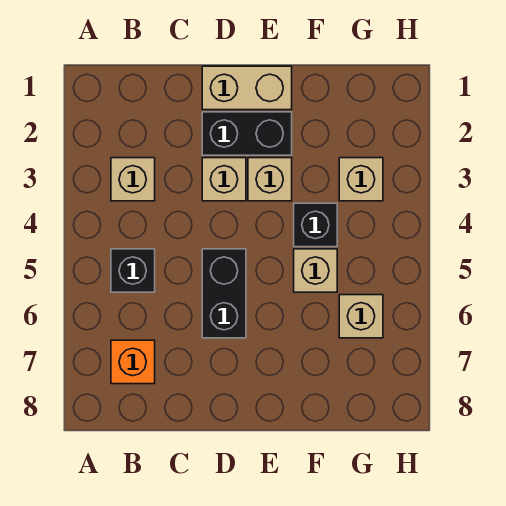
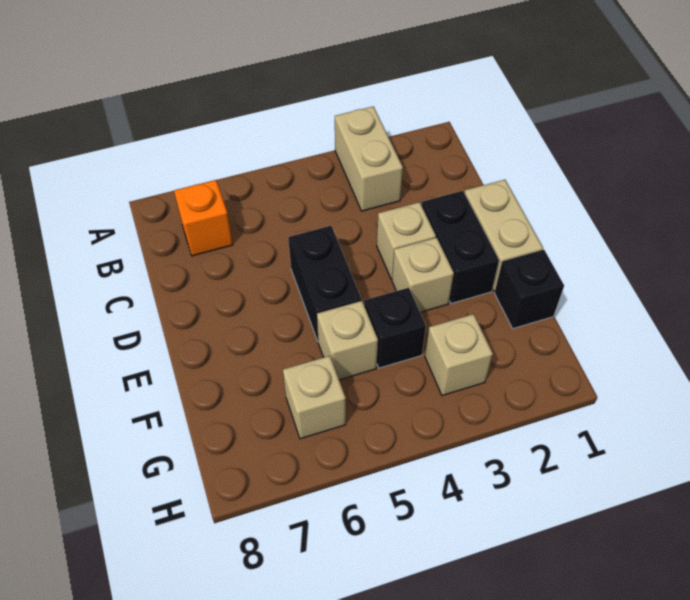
tan 1x1 brick [111,158,155,201] -> tan 1x2 brick [335,106,403,211]
black 1x1 brick [111,249,155,292] -> black 1x1 brick moved to [495,250,564,328]
black 1x2 brick [202,249,246,338] -> black 1x2 brick turned to [288,226,361,341]

